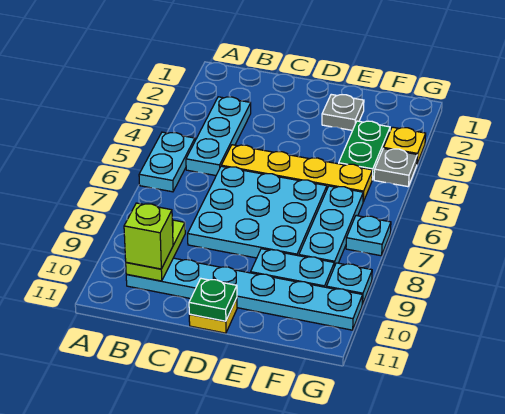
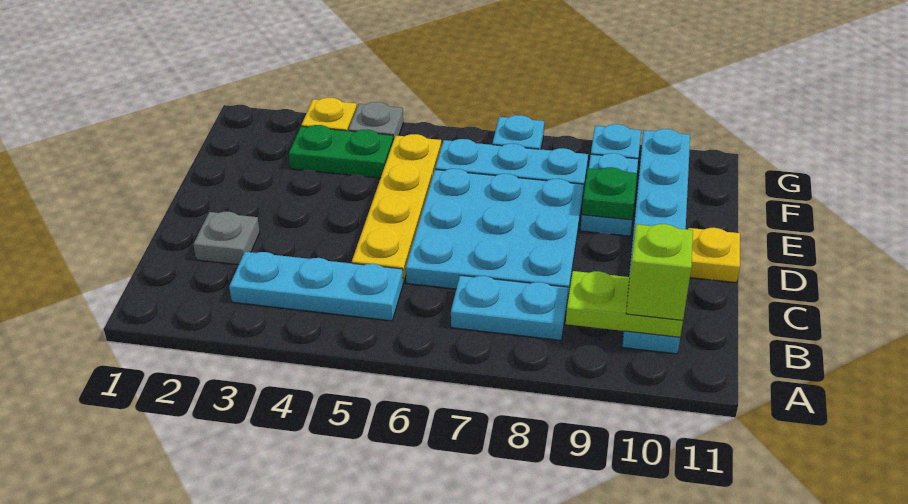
cyan 1x2 plate [139,132,195,192] -> cyan 1x2 plate moved to [451,275,568,340]
green 1x1 plate [189,279,237,321] -> green 1x1 plate moved to [582,167,637,220]
grey 1x1 plate [322,94,364,130] -> grey 1x1 plate moved to [193,212,260,265]

